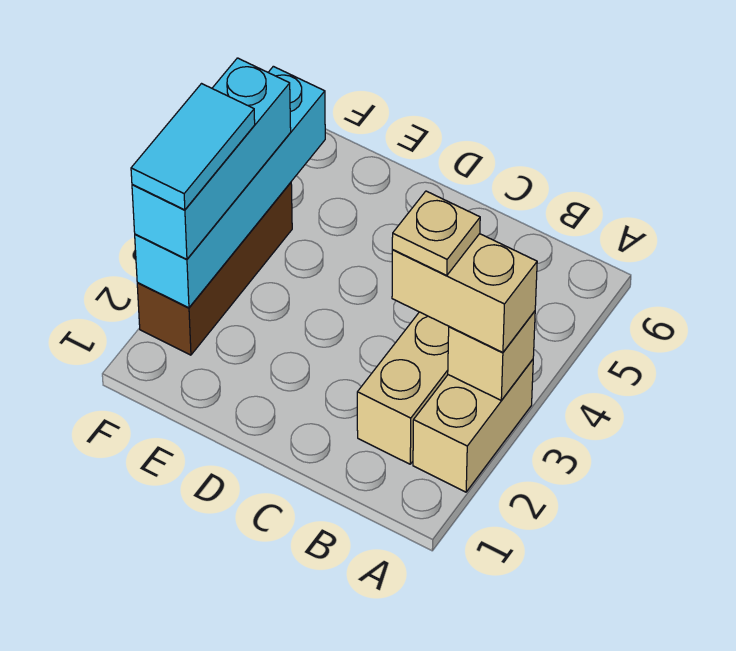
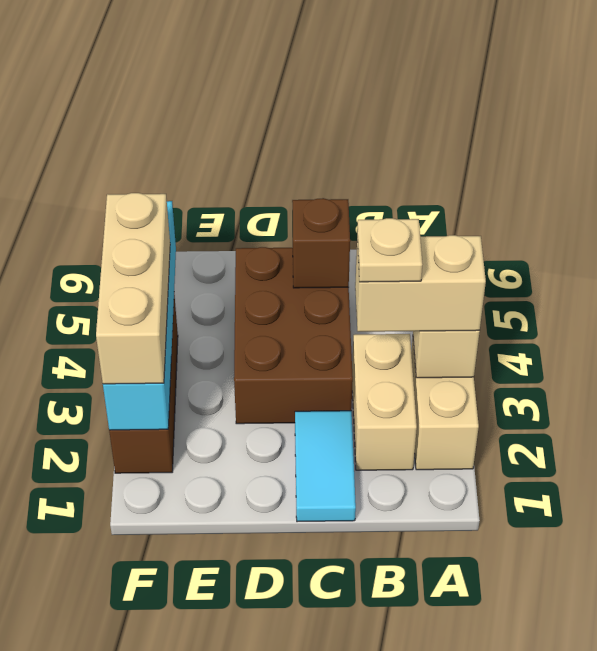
none -> brown 2x3 brick [234,247,353,424]
none -> brown 1x1 brick [292,198,350,288]
cyan 1x3 brick [132,58,291,259] -> tan 1x3 brick [96,193,170,384]
cyan 1x2 tile [131,84,255,210] -> cyan 1x2 tile moved to [295,411,356,522]

